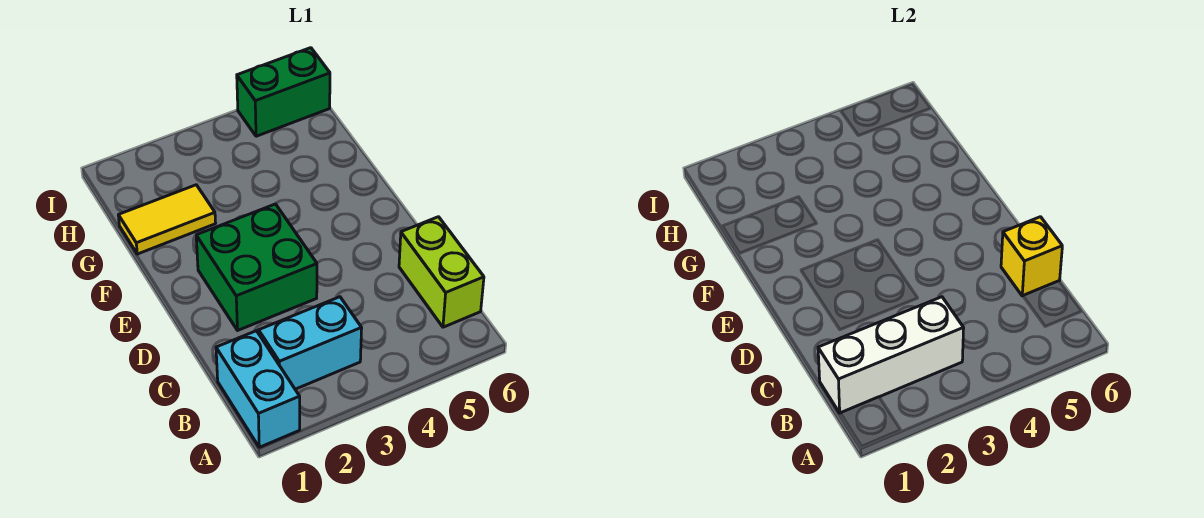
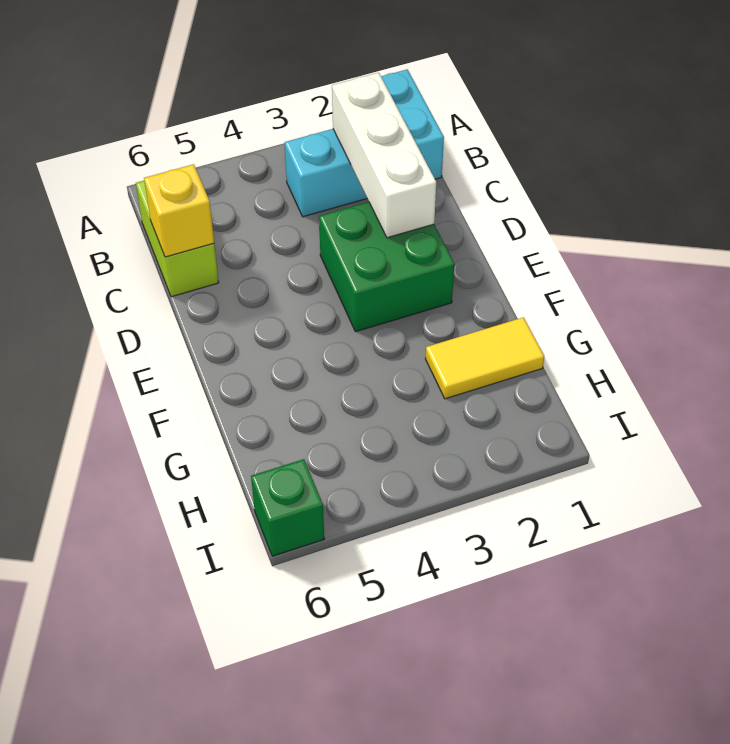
white 1x3 brick [818,297,964,413] -> white 1x3 brick turned to [332,73,436,238]
green 1x2 brick [237,48,330,136] -> green 1x1 brick [251,459,324,556]

